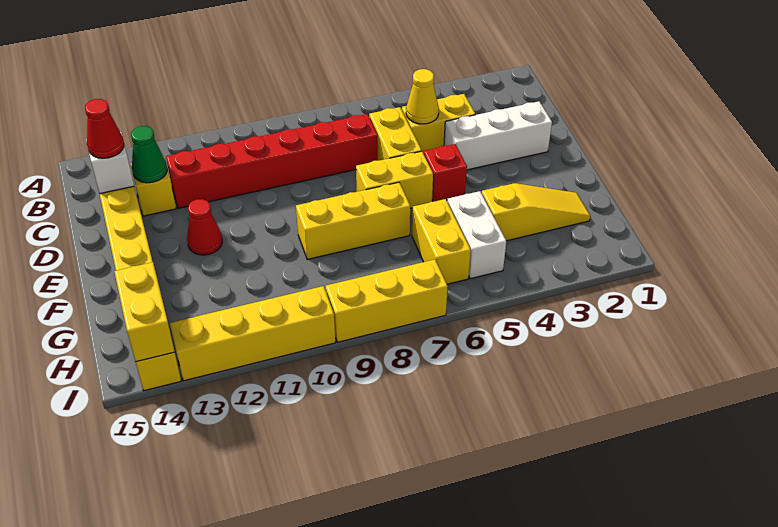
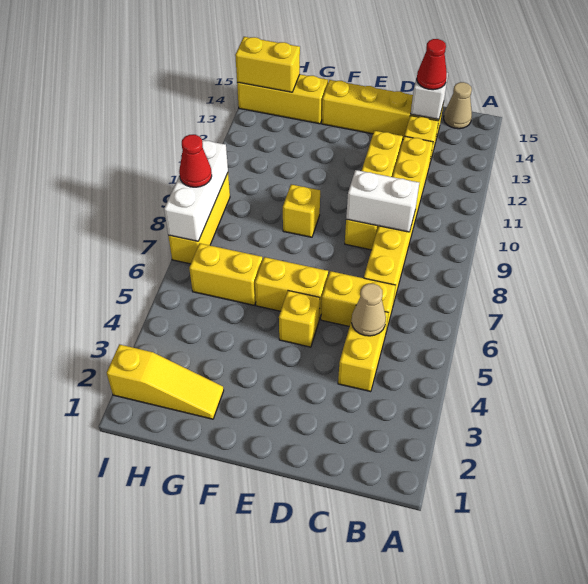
none -> tan 1x1 cone [444,82,472,129]
yellow 1x1 cone [406,69,439,124] -> tan 1x1 cone [352,284,386,336]
red 1x6 brick [166,114,378,208] -> yellow 1x6 brick [364,136,433,305]
green 1x1 cone [131,126,167,183] -> none
white 1x3 brick [444,101,552,170] -> white 1x3 brick moved to [164,140,228,241]
red 1x1 brick [424,144,467,202] -> yellow 1x1 brick [279,291,320,347]
yellow 1x2 brick [356,151,433,208] -> yellow 1x2 brick turned to [255,257,328,319]
red 1x1 cone [187,199,222,255] -> red 1x1 cone moved to [179,135,212,187]
yellow 1x3 brick [296,182,410,260] -> yellow 1x1 brick [283,184,320,237]
yellow 1x3 slope [482,183,590,241] -> yellow 1x3 slope turned to [107,344,224,419]
white 1x2 brick [447,191,506,279] -> white 1x2 brick moved to [346,170,419,232]
yellow 1x4 brick [170,286,336,381] -> yellow 1x4 brick moved to [345,131,403,250]

